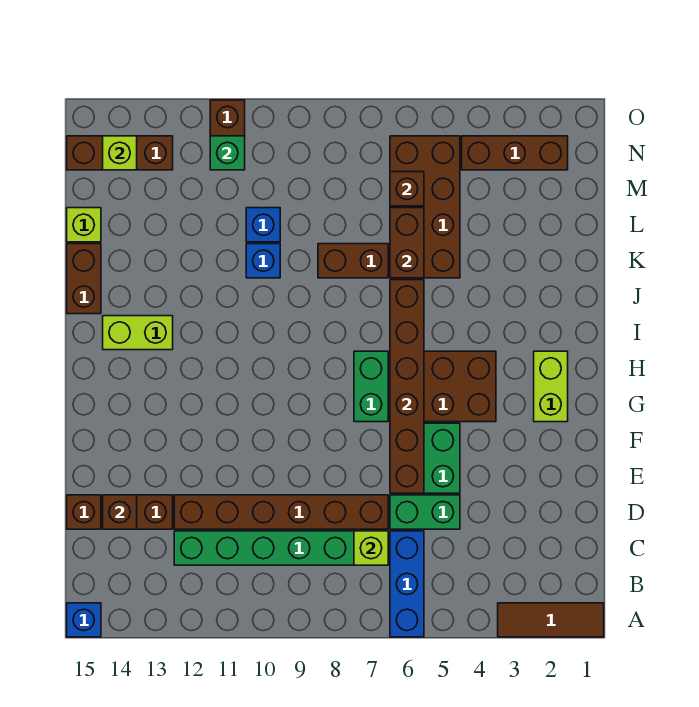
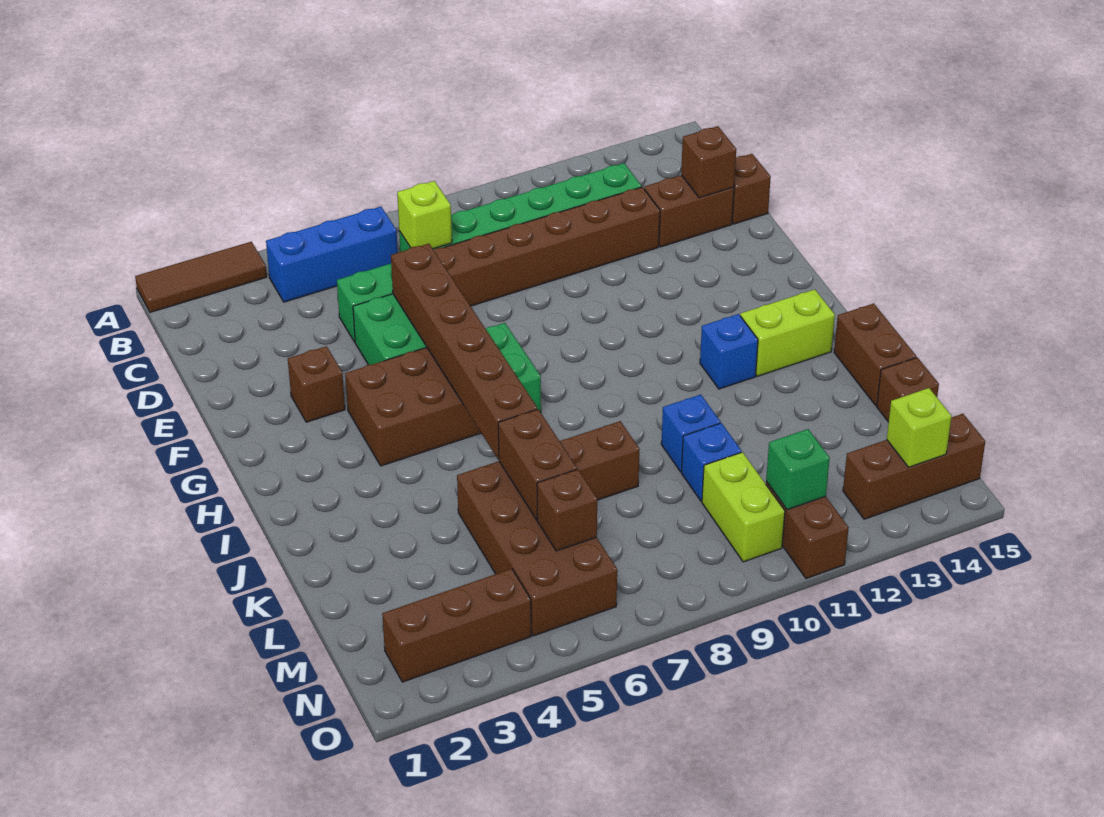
blue 1x3 brick [390,531,424,637] -> blue 1x3 brick turned to [266,207,398,302]
blue 1x1 brick [67,603,101,637] -> blue 1x1 brick moved to [700,314,758,389]
none -> brown 1x1 brick [288,346,345,422]
lime 1x2 brick [534,351,568,422] -> lime 1x2 brick moved to [702,452,785,562]
lime 1x1 brick [67,208,101,242] -> brown 1x1 brick [877,357,939,422]

